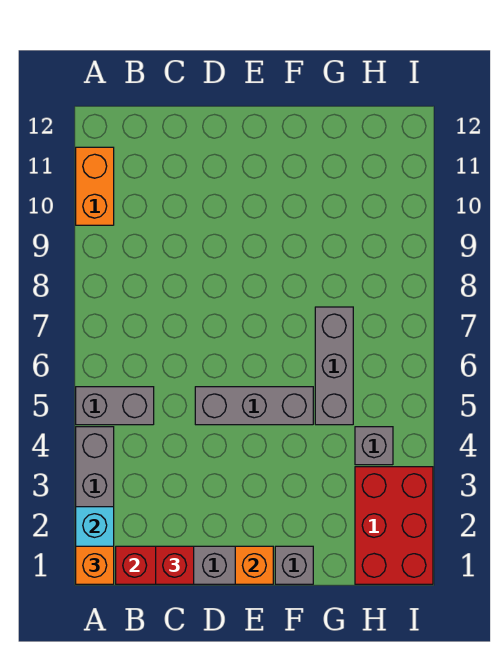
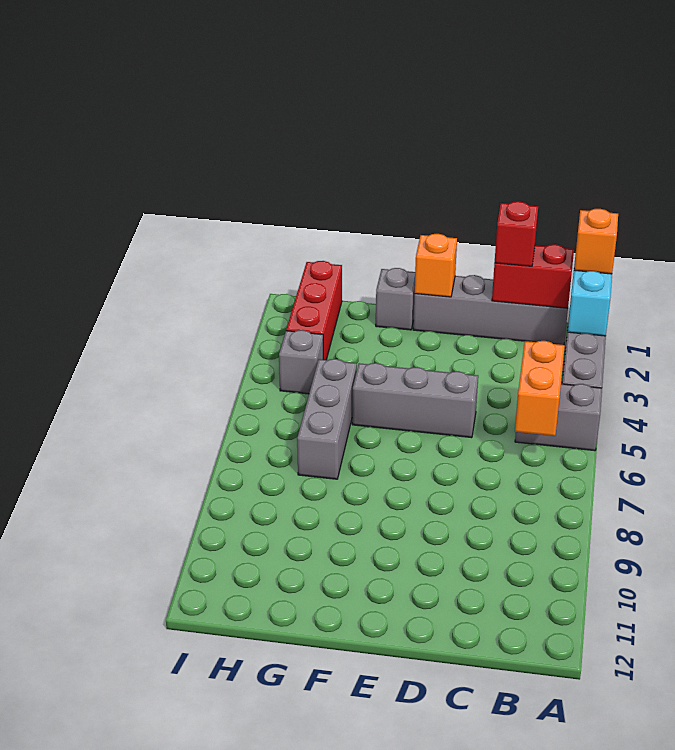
orange 1x2 brick [76,147,114,225] -> orange 1x2 brick moved to [515,341,565,436]
red 2x3 brick [355,467,433,584] -> red 1x3 brick [286,261,342,360]

